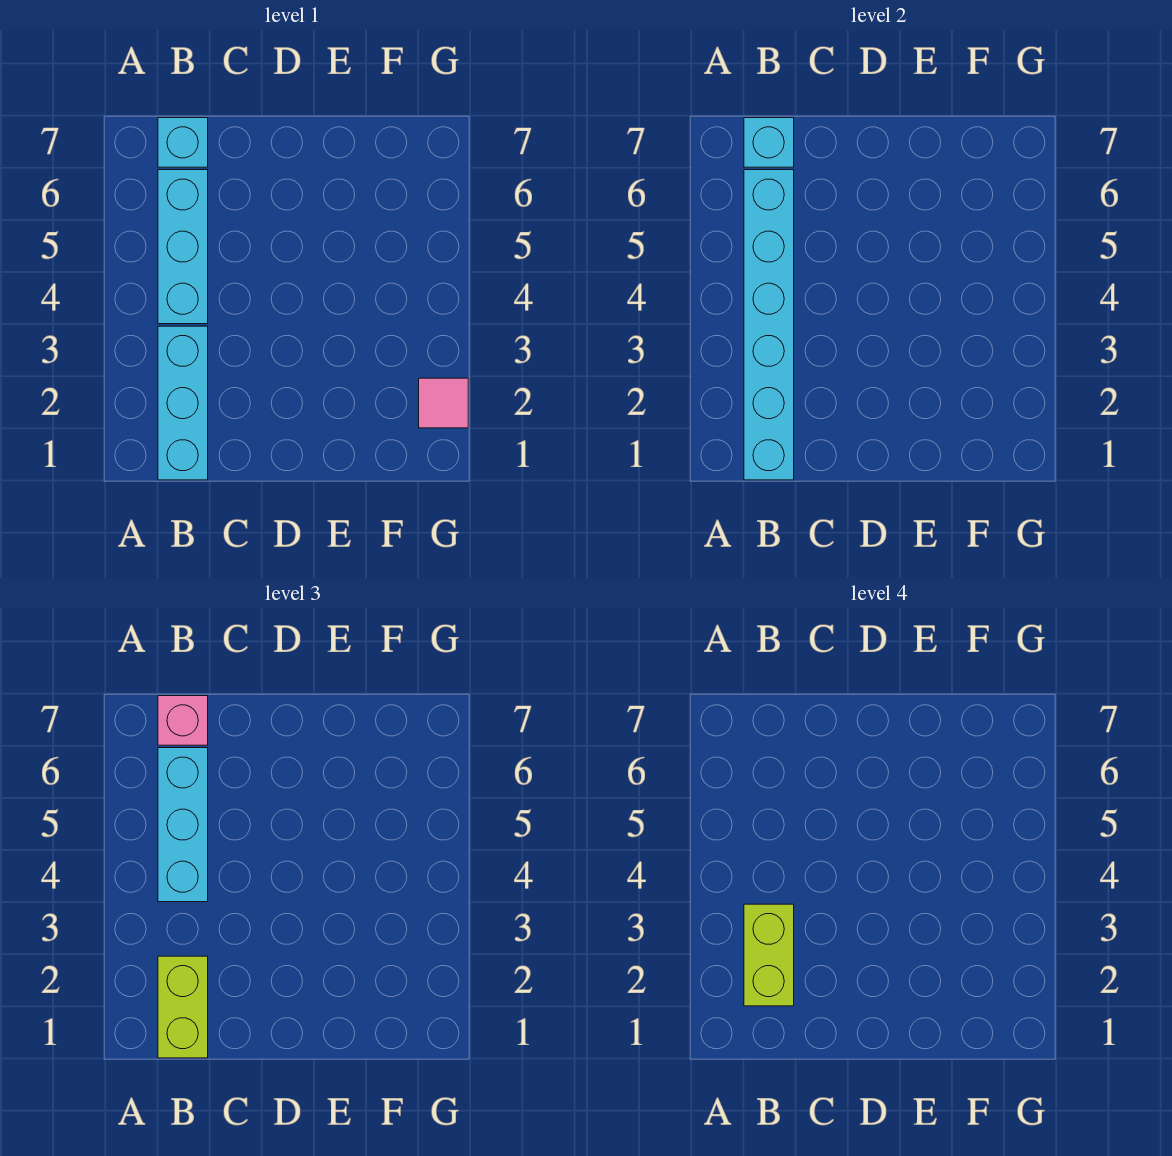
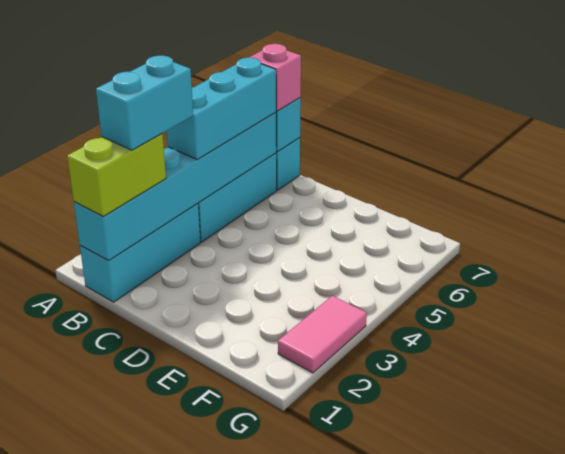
lime 1x2 brick [744,904,794,1006] -> cyan 1x2 brick [96,55,193,150]
pink 1x1 tile [419,378,468,428] -> pink 1x2 tile [278,296,367,373]

